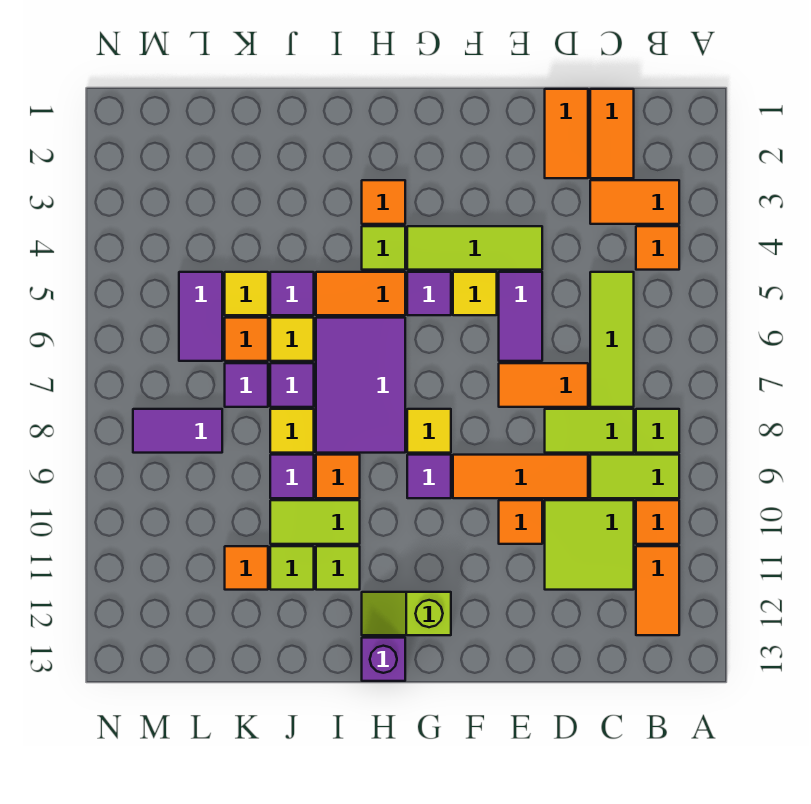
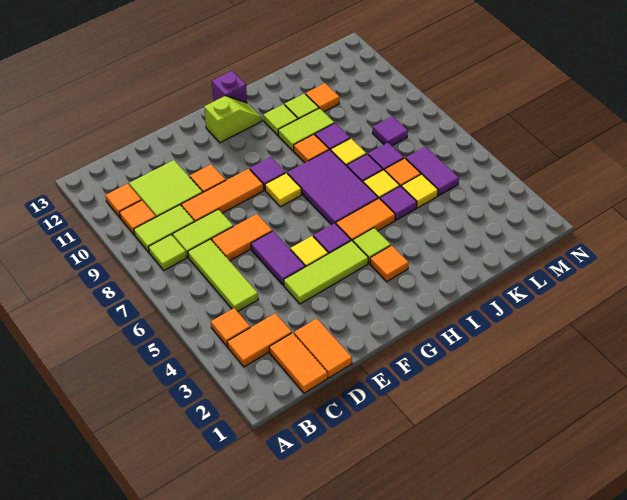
orange 1x2 tile [636,546,679,635] -> orange 1x1 tile [105,184,141,217]
purple 1x2 tile [133,409,222,453] -> purple 1x1 tile [372,116,408,146]

